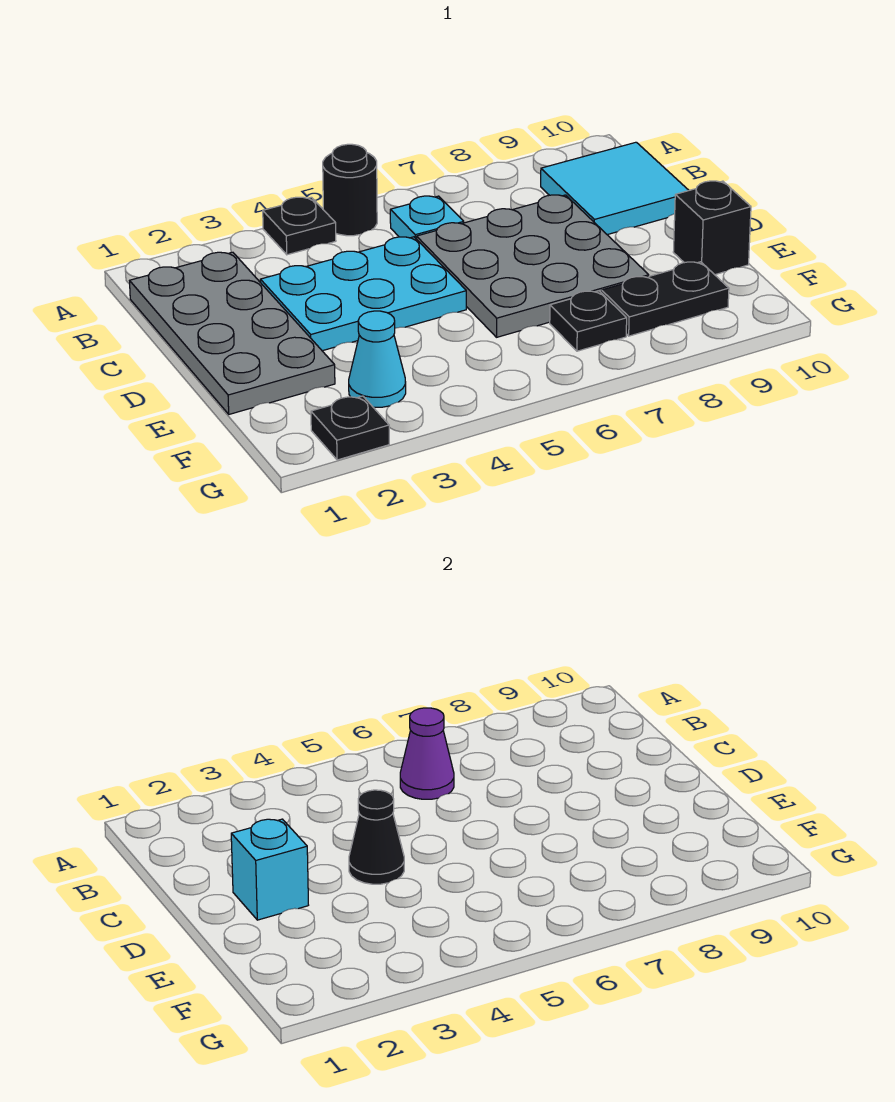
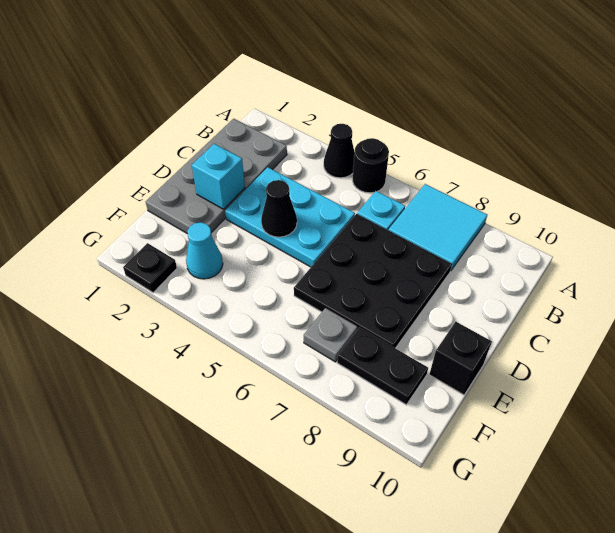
black 1x1 plate [263,197,336,255] -> black 1x1 cone [324,124,354,178]
purple 1x1 cone [400,708,454,799] -> none
cyan 2x2 tile [541,142,689,235] -> cyan 2x2 tile moved to [389,184,487,271]
grey 3x3 plate [417,195,649,337] -> black 3x3 plate [294,214,452,348]
black 1x1 plate [550,291,627,351] -> grey 1x1 plate [304,308,357,362]

